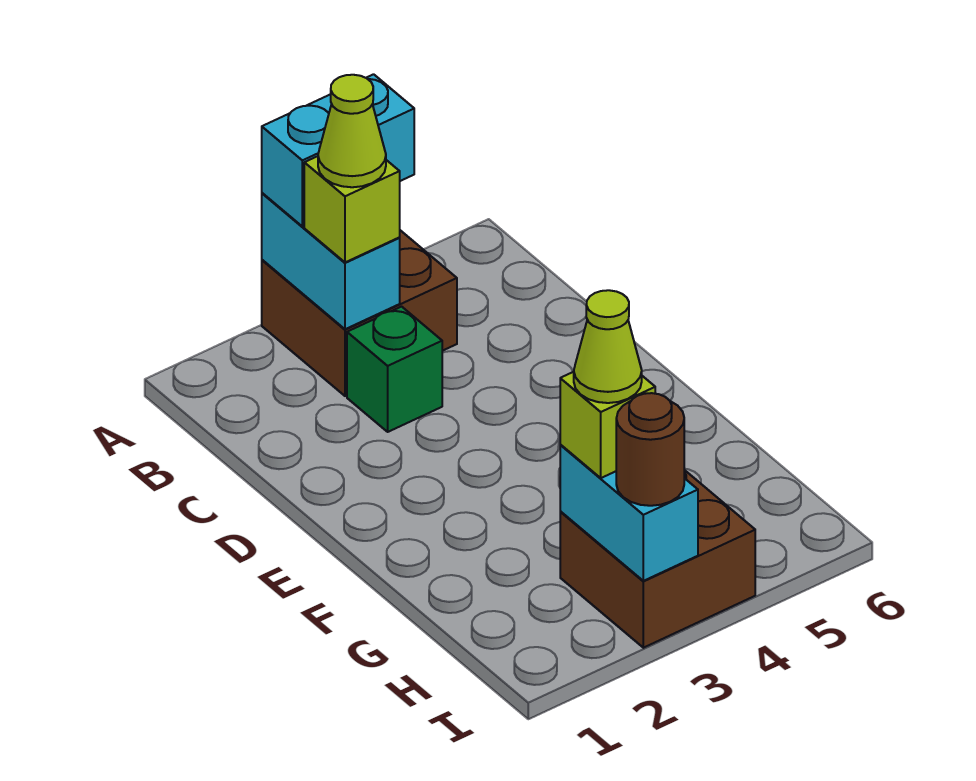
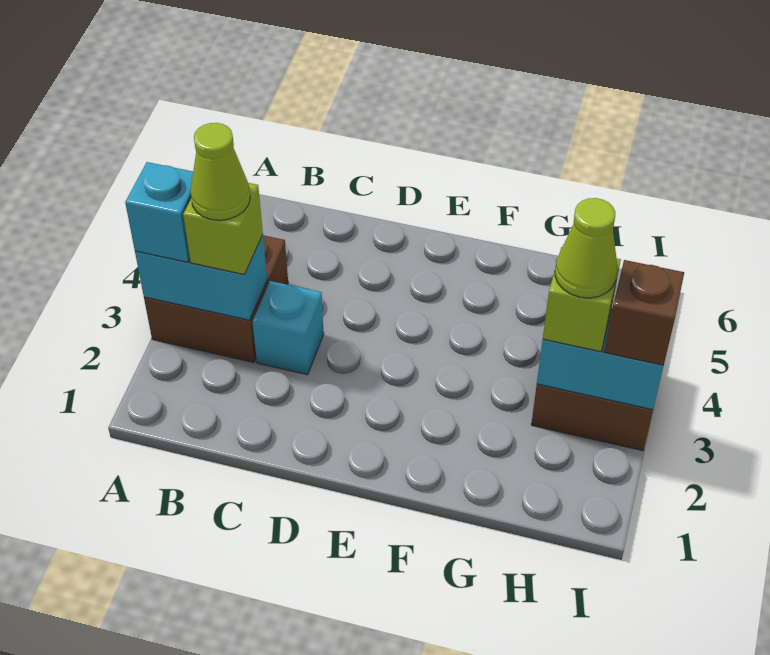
cyan 1x2 brick [262,74,414,227] -> cyan 1x1 brick [125,162,193,262]
green 1x1 brick [347,307,442,432] -> cyan 1x1 brick [252,281,324,375]
brown 1x1 round brick [616,393,684,506] -> brown 1x1 brick [604,260,684,365]

